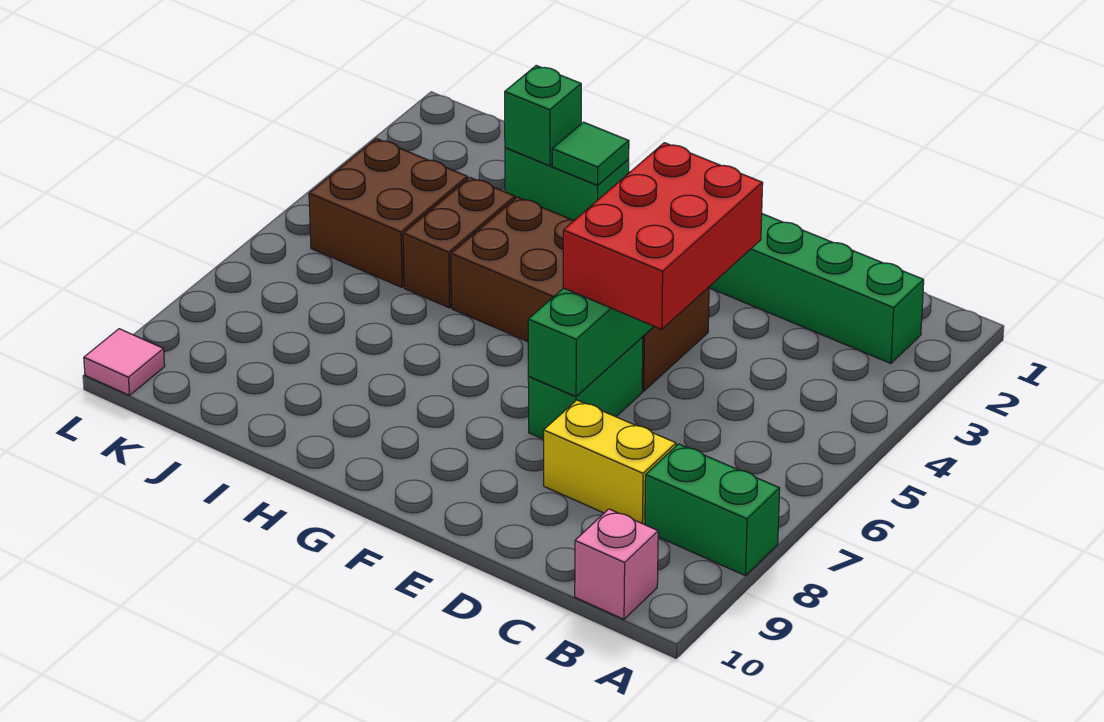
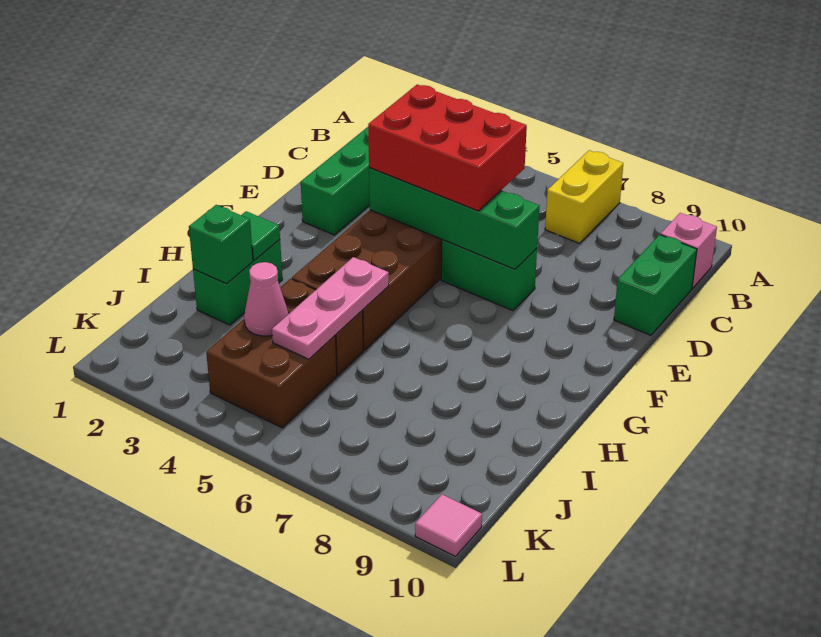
green 1x2 brick [645,444,780,576] -> green 1x2 brick moved to [614,235,697,335]
yellow 1x2 brick [544,400,676,525] -> yellow 1x2 brick moved to [545,150,623,243]
none -> pink 1x3 plate [272,257,389,359]
none -> pink 1x1 cone [244,262,288,336]

